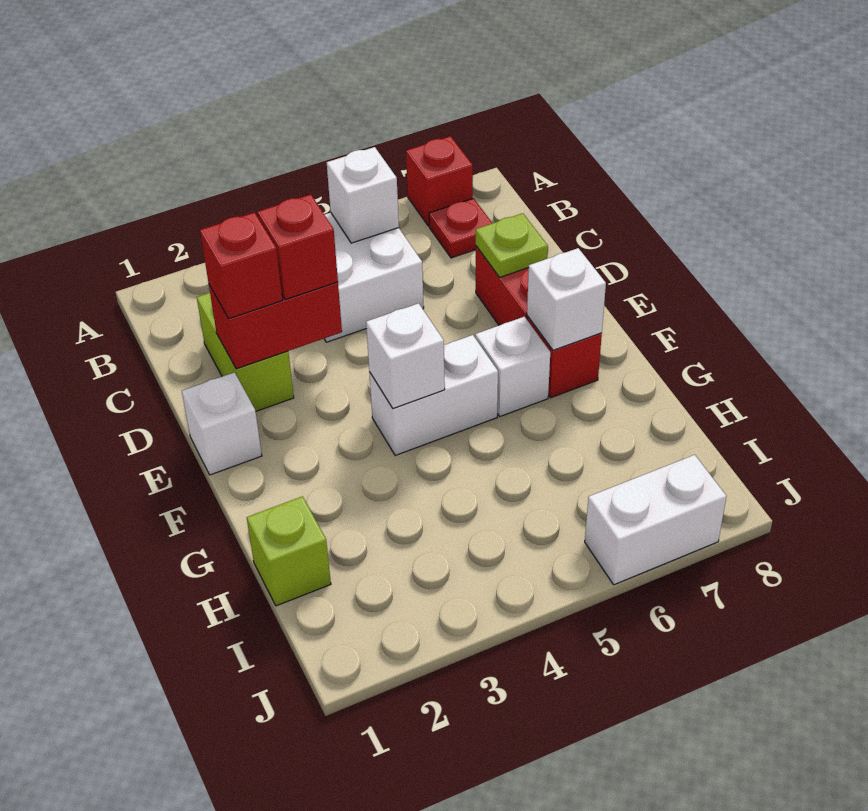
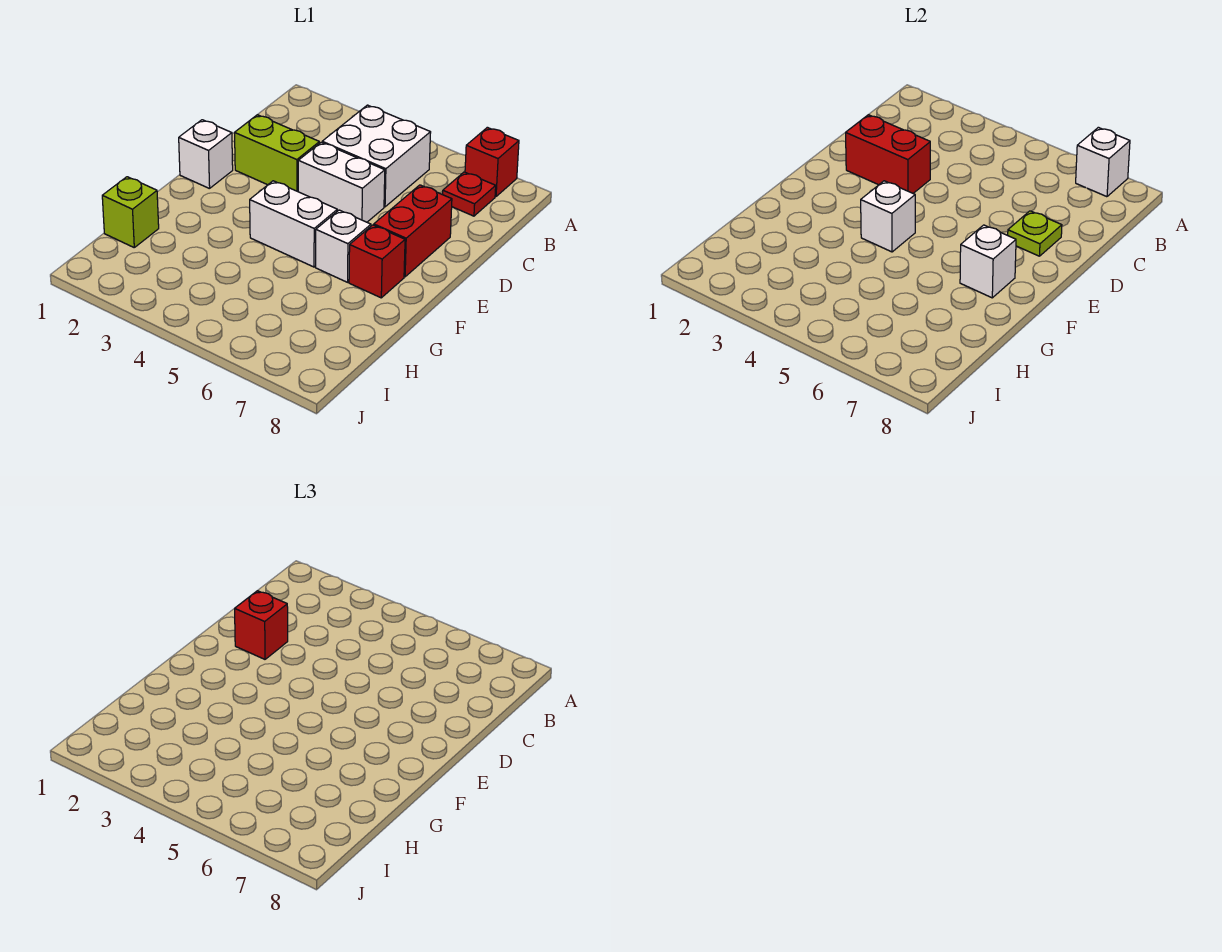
white 1x1 brick [327,147,399,243] -> white 1x1 brick moved to [1076,127,1130,197]
lime 1x2 brick [197,293,294,411] -> lime 1x2 brick turned to [235,115,319,192]
red 1x1 brick [258,194,338,300] -> none
white 1x2 brick [585,455,726,585] -> white 1x2 brick moved to [298,142,385,222]

